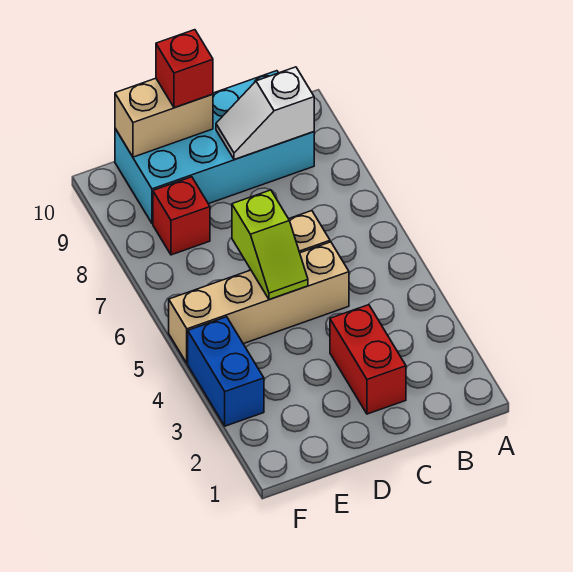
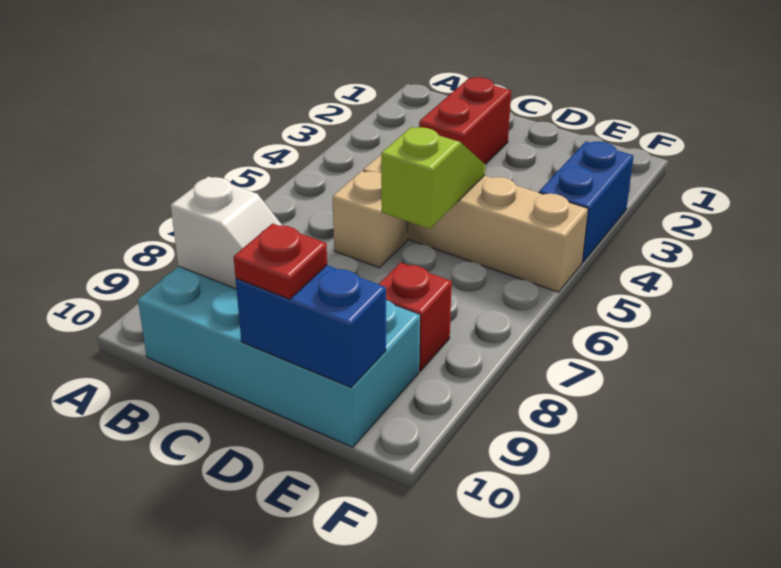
tan 1x2 brick [115,78,213,157] -> blue 1x2 brick [236,265,386,388]
red 1x1 brick [156,30,213,108] -> red 1x1 plate [234,224,327,299]

